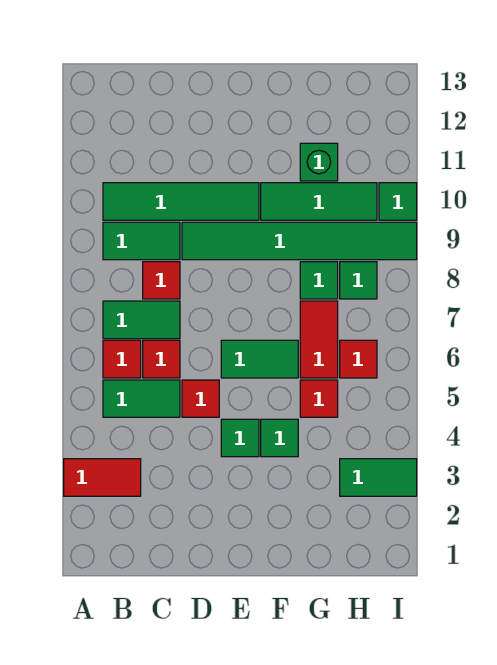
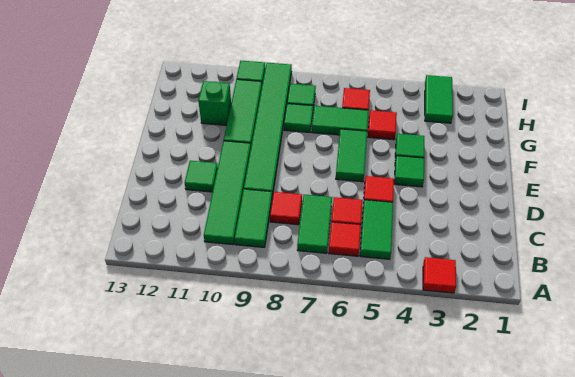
red 1x2 tile [64,459,141,496] -> red 1x1 tile [423,257,456,293]
none -> green 1x1 tile [185,161,218,192]
red 1x2 tile [300,301,338,378] -> green 1x2 tile [312,106,369,135]

